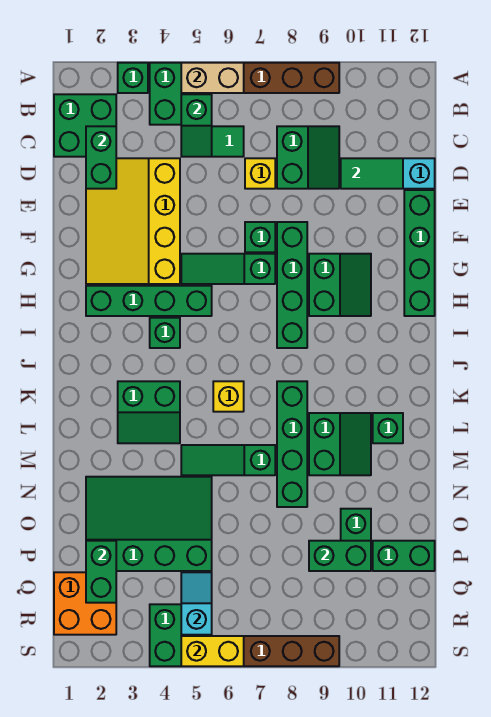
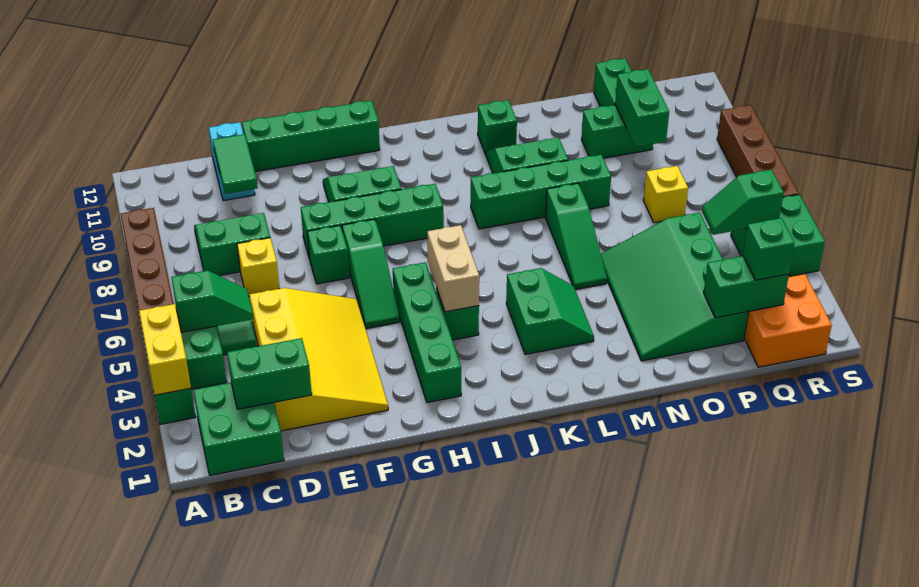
tan 1x2 brick [181,63,244,93] -> tan 1x2 brick moved to [427,225,479,312]
yellow 3x4 slope [86,158,180,284] -> yellow 3x4 slope turned to [249,288,388,431]
yellow 1x1 brick [213,381,244,412] -> yellow 1x1 brick moved to [643,166,688,223]
none -> green 1x1 brick [743,218,795,280]
cyan 1x2 slope [181,572,212,635] -> green 1x2 slope [702,170,784,235]
yellow 1x2 brick [181,636,244,666] -> yellow 1x2 brick moved to [139,304,191,395]

